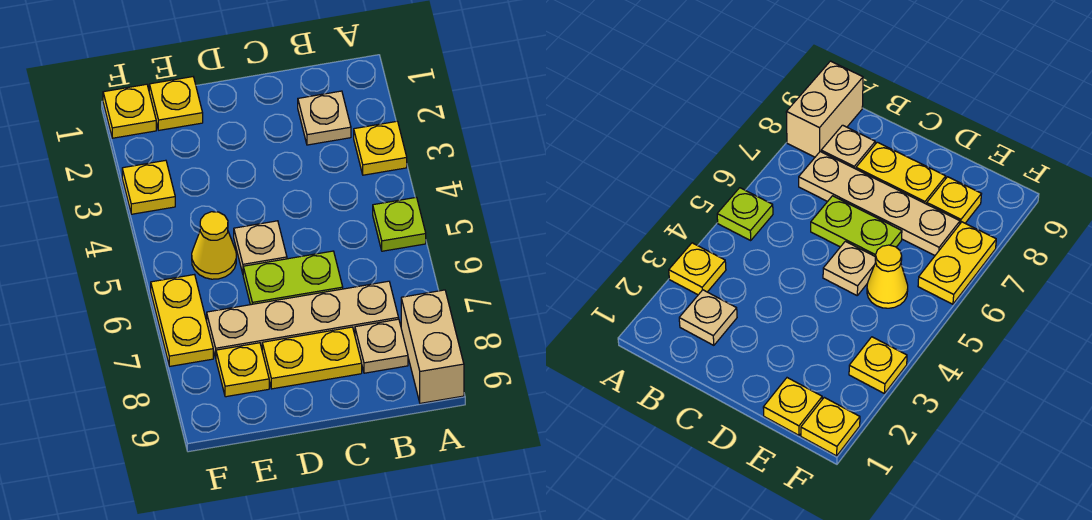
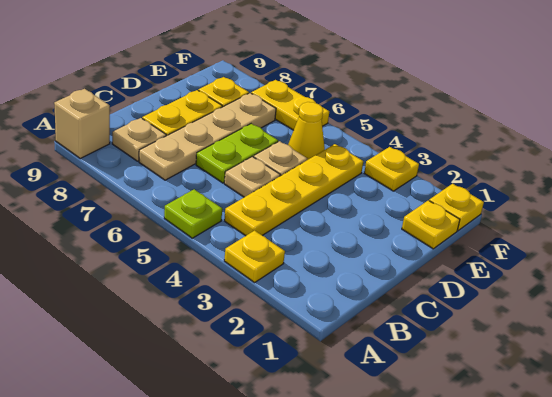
tan 1x2 brick [401,290,464,403] -> tan 1x1 brick [54,89,110,158]
tan 1x1 plate [298,91,351,145] -> tan 1x1 plate moved to [224,157,280,197]
none -> yellow 1x4 plate [224,144,363,236]

